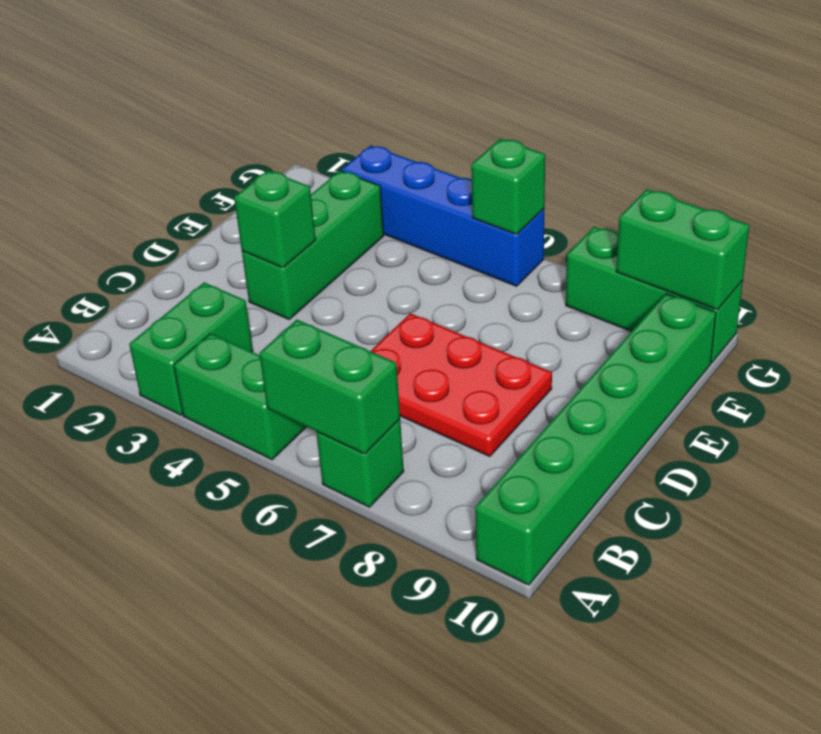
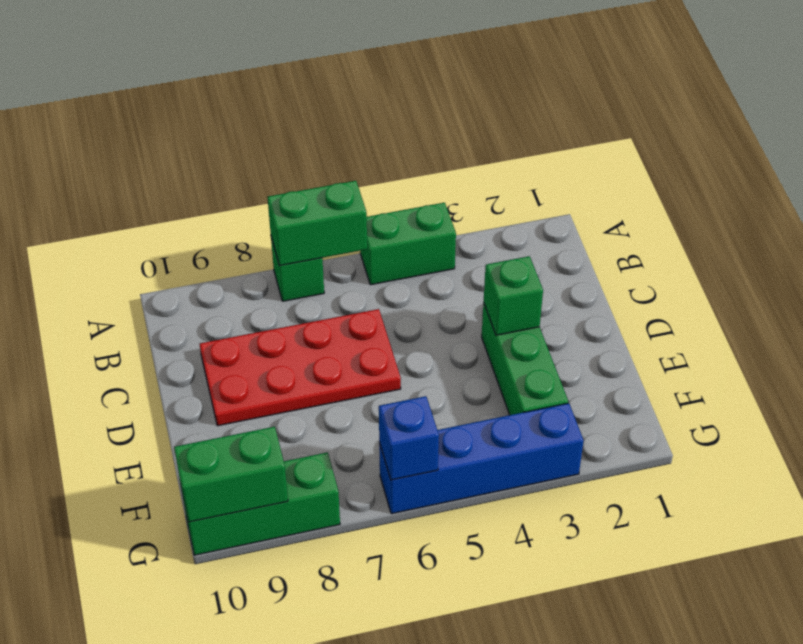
green 1x2 brick [129,282,253,415] -> none
green 1x6 brick [475,294,716,585] -> none
red 2x3 plate [371,313,552,457] -> red 2x4 plate [200,309,401,426]
green 1x1 brick [471,139,545,234] -> blue 1x1 brick [379,396,439,480]

